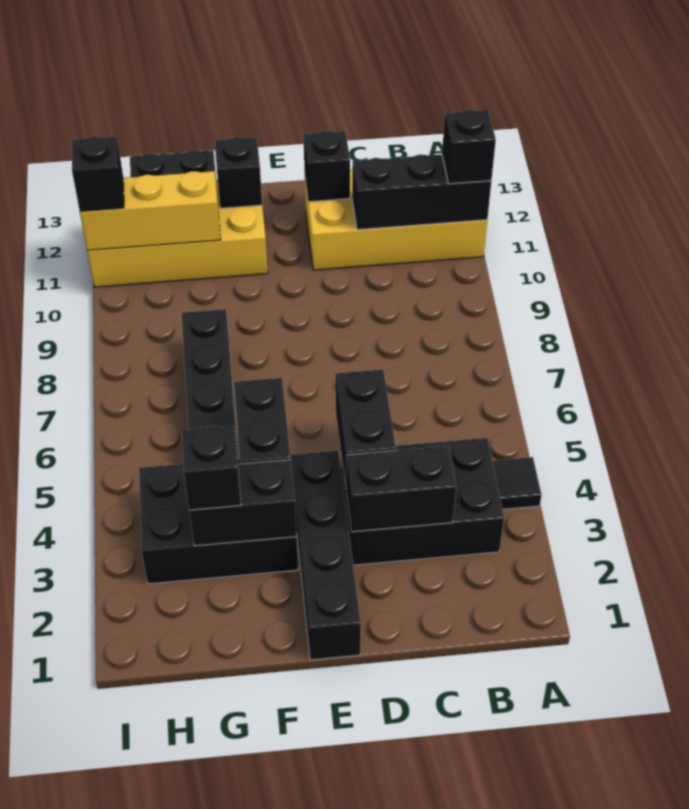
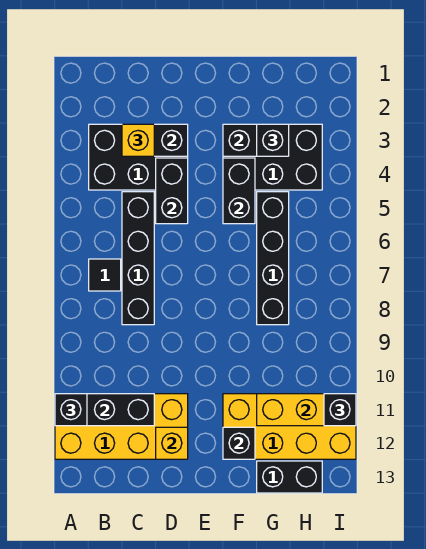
black 1x1 tile [492,457,542,509] -> black 1x1 tile moved to [89,259,121,291]
none -> yellow 1x1 brick [122,124,154,156]
black 1x1 brick [303,131,350,202] -> yellow 1x1 brick [156,427,188,459]
black 1x4 brick [291,451,361,660] -> black 1x4 brick moved to [122,192,154,325]

